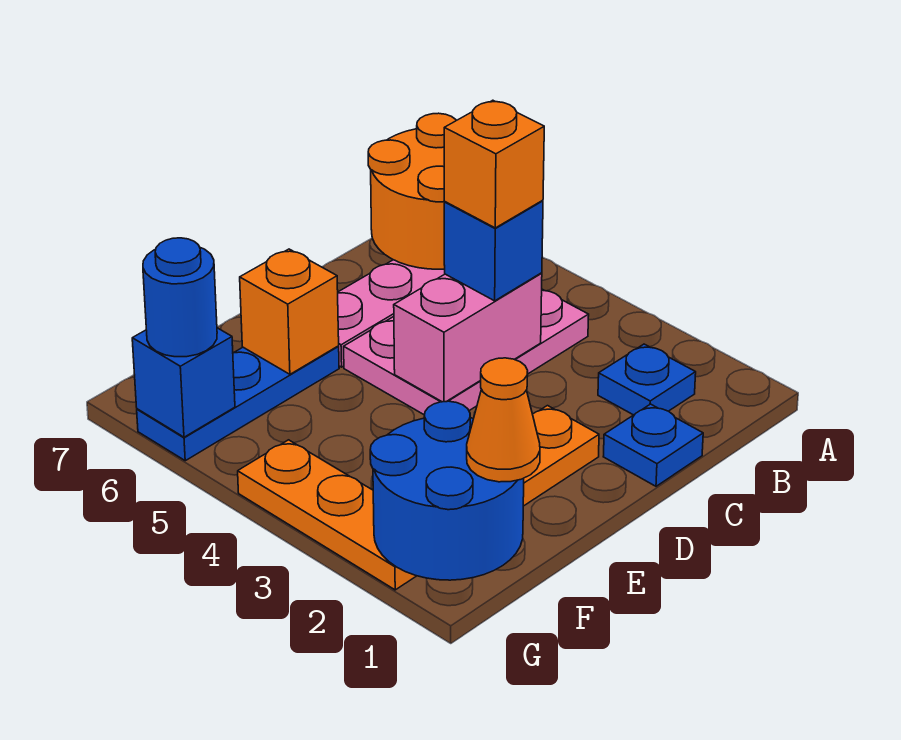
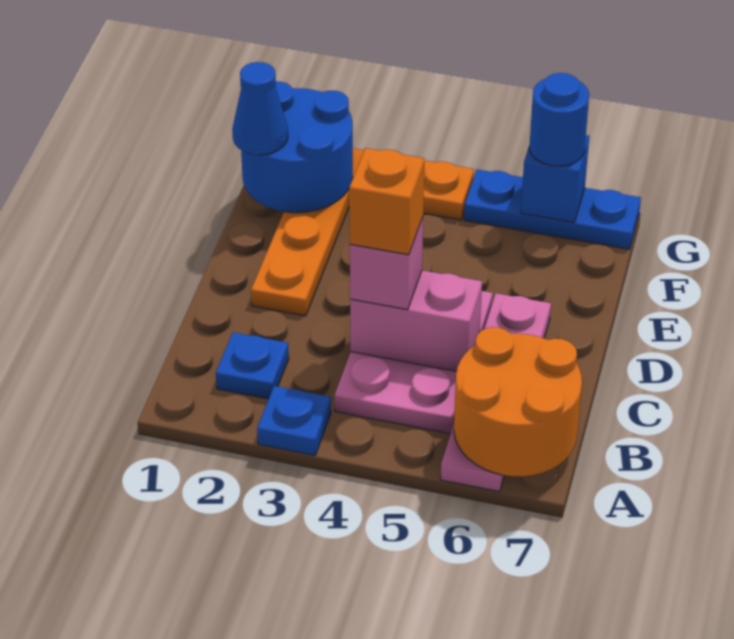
blue 1x1 plate [603,404,703,486] -> blue 1x1 plate moved to [257,386,331,455]
pink 1x2 brick [394,273,542,402] -> pink 1x2 brick turned to [350,270,482,371]
blue 1x1 brick [444,200,543,301] -> pink 1x1 brick [350,217,423,310]
blue 1x3 plate [137,346,339,461] -> blue 1x3 plate turned to [464,169,641,249]
orange 1x1 brick [240,249,339,374] -> none
orange 1x1 cone [467,358,540,482] -> blue 1x1 cone [232,62,288,155]

